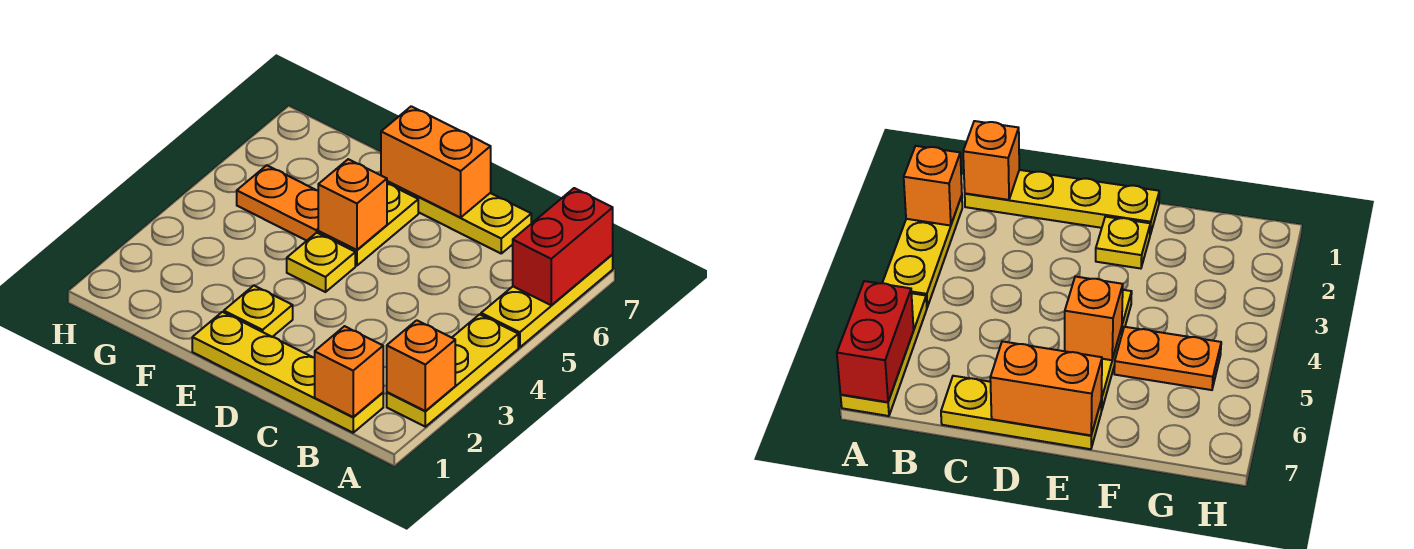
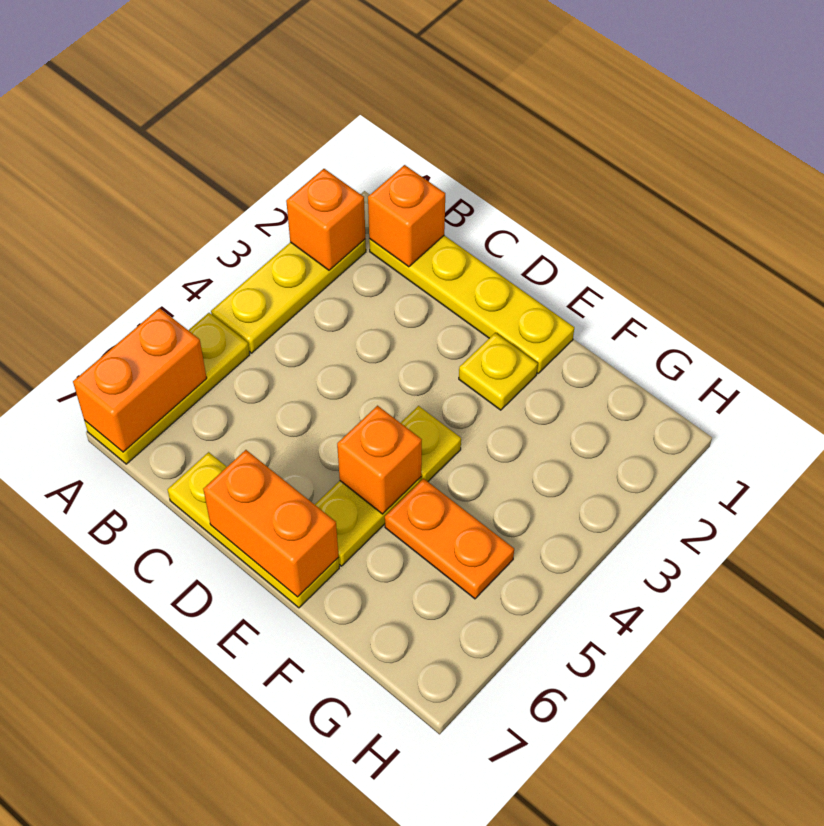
red 1x2 brick [513,188,613,305] -> orange 1x2 brick [73,308,207,452]

